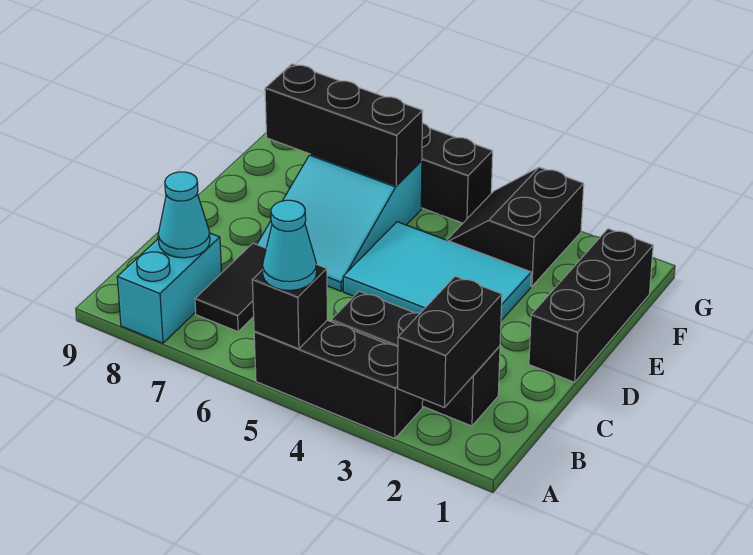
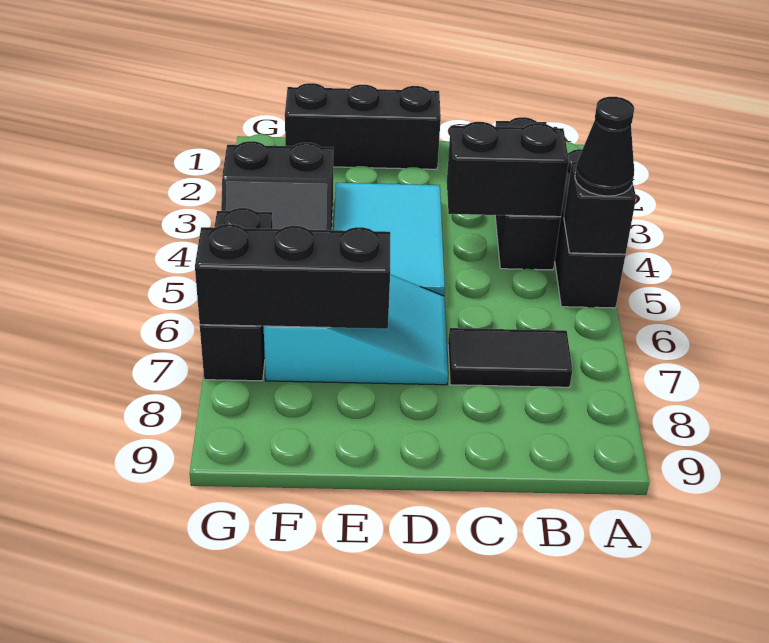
black 1x2 brick [398,276,502,408] -> black 1x2 brick moved to [447,122,569,217]
cyan 1x1 cone [263,200,317,290] -> black 1x1 cone [575,97,634,196]
cyan 1x2 brick [117,233,221,343] -> none
cyan 1x1 cone [158,172,210,258] -> none
black 1x3 brick [265,64,423,186] -> black 1x3 brick turned to [195,224,390,329]

